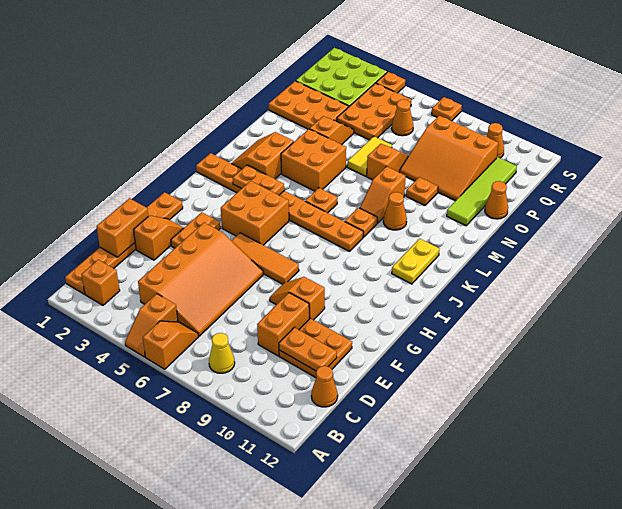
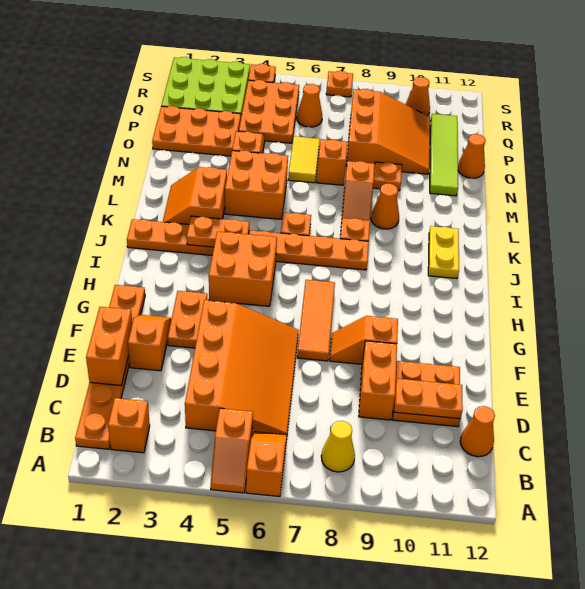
orange 1x3 tile [232,233,299,284] -> orange 1x3 tile turned to [297,280,335,361]
orange 3x3 slope [400,116,498,201] -> orange 3x3 slope turned to [346,89,430,174]

